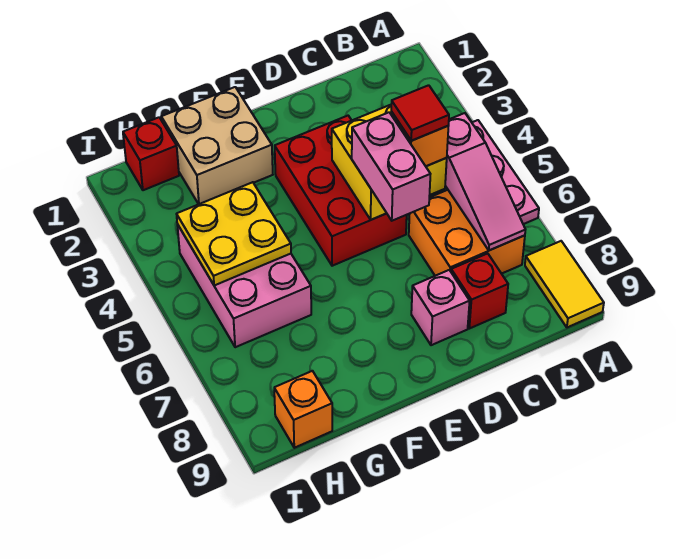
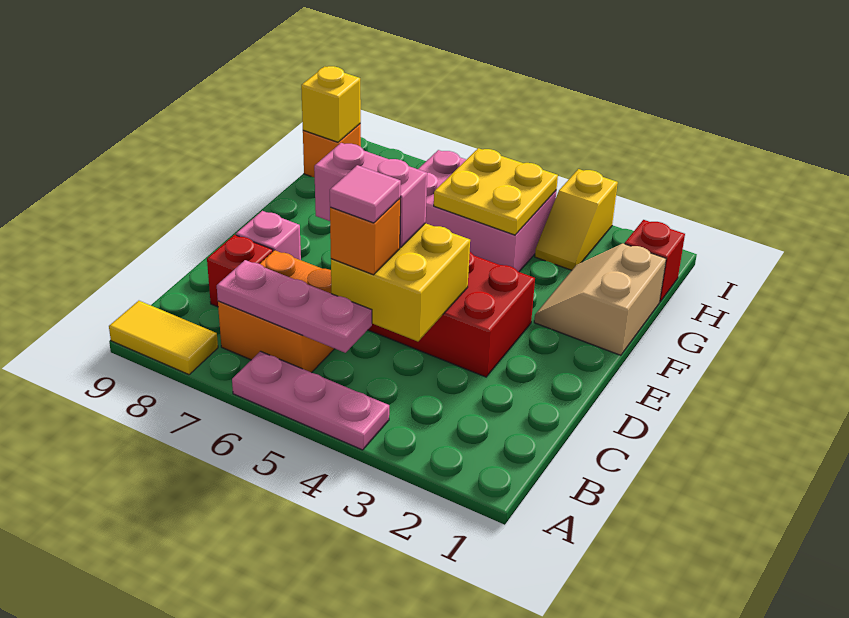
pink 1x3 slope [445,113,525,250] -> pink 1x3 plate [217,260,372,353]
red 1x1 tile [391,85,449,141] -> pink 1x1 tile [330,165,401,223]
tan 2x2 brick [161,87,273,204] -> tan 2x2 slope [534,244,666,355]
none -> yellow 1x2 slope [535,169,618,270]
none -> yellow 1x1 brick [301,66,361,142]

